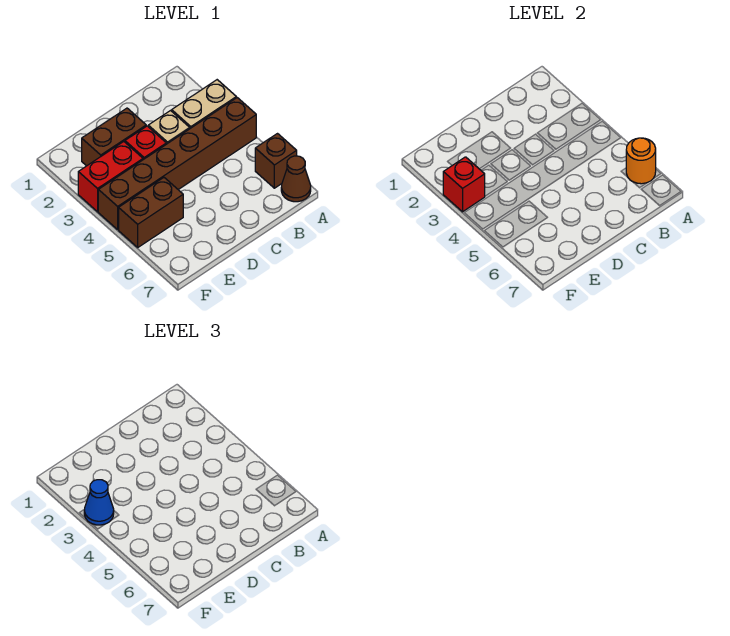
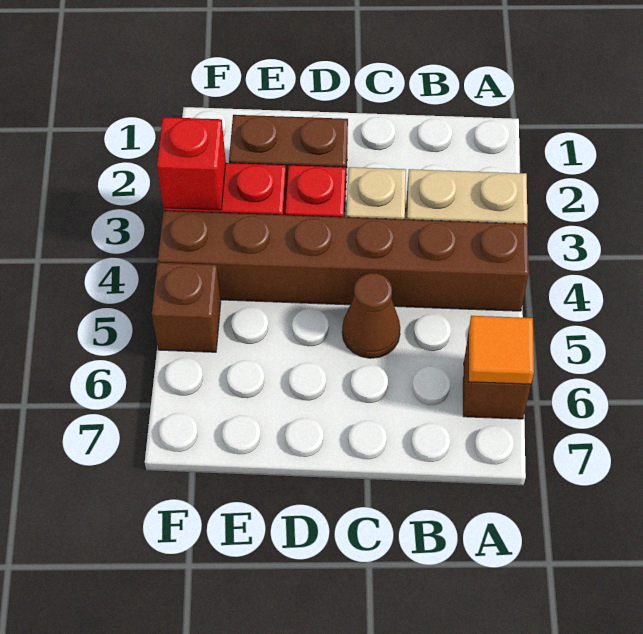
orange 1x1 round brick [626,138,656,184] -> orange 1x1 tile [469,316,534,384]
brown 1x1 cone [281,156,311,202] -> brown 1x1 cone moved to [342,273,400,358]
brown 1x2 brick [119,178,183,247] -> brown 1x1 brick [152,263,221,352]
blue 1x1 cone [84,480,114,525] -> none

